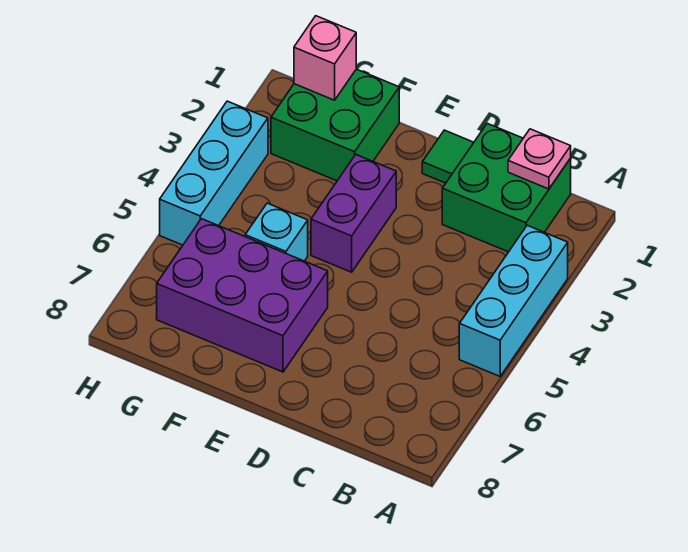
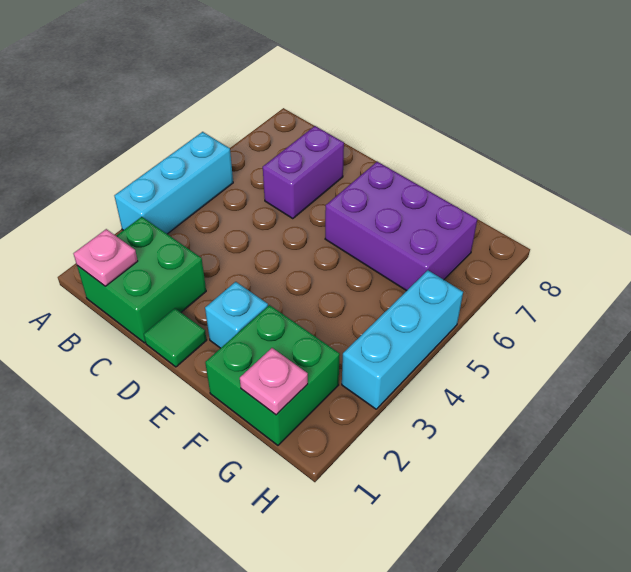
purple 1x2 brick [311,155,396,272] -> purple 1x2 brick moved to [263,126,344,219]
cyan 1x1 brick [245,203,308,261] -> cyan 1x1 brick moved to [205,282,268,348]
pink 1x1 brick [294,16,356,100] -> pink 1x1 plate [240,348,308,415]

